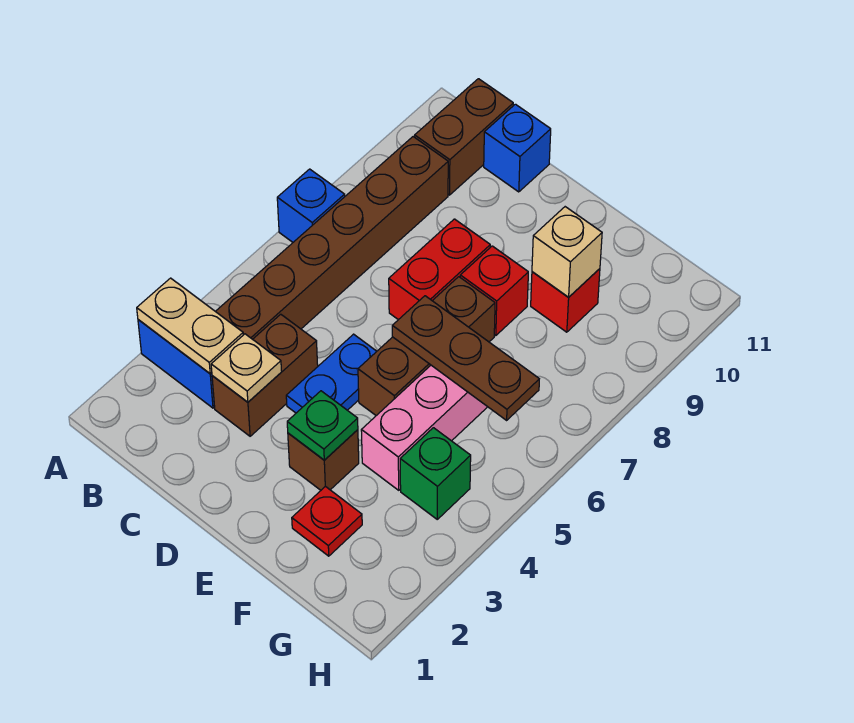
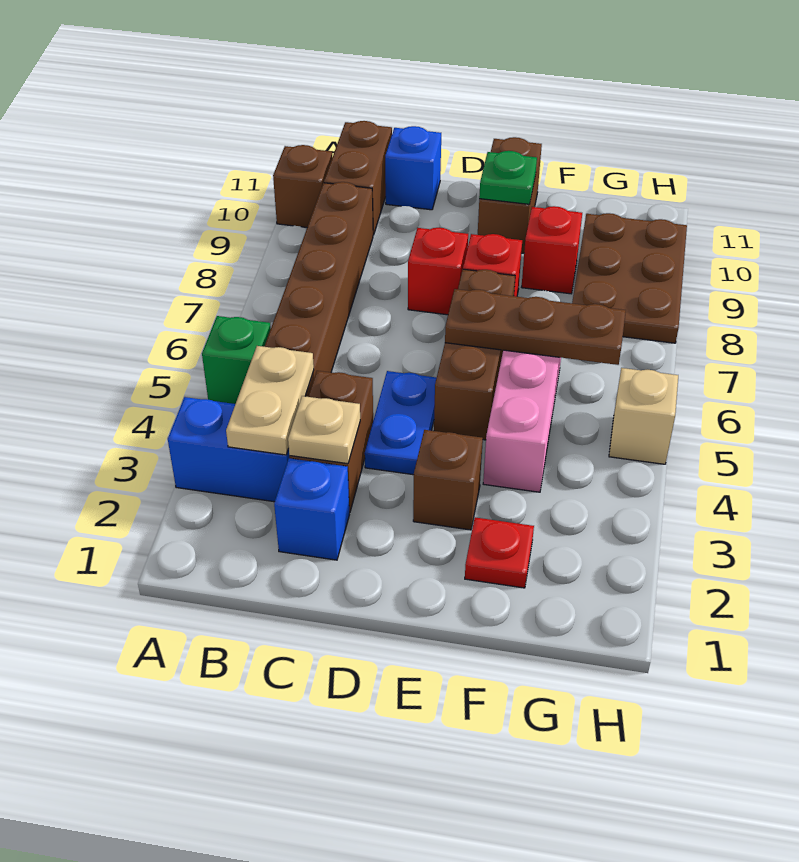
tan 1x2 plate [137,278,243,374] -> tan 1x2 plate turned to [226,346,314,455]
blue 1x1 brick [277,169,345,242] -> blue 1x1 brick moved to [274,458,349,560]
none -> brown 1x1 brick [273,145,332,227]
red 1x2 brick [389,219,490,320] -> red 1x1 brick [408,228,468,315]
green 1x1 plate [287,391,358,460] -> green 1x1 plate moved to [479,151,537,204]
none -> brown 1x2 brick [478,137,542,253]
tan 1x1 brick [532,207,602,297] -> tan 1x1 brick moved to [609,368,678,464]
green 1x1 brick [400,428,471,519] -> green 1x1 brick moved to [202,316,271,404]
none -> brown 2x3 plate [572,213,687,343]

